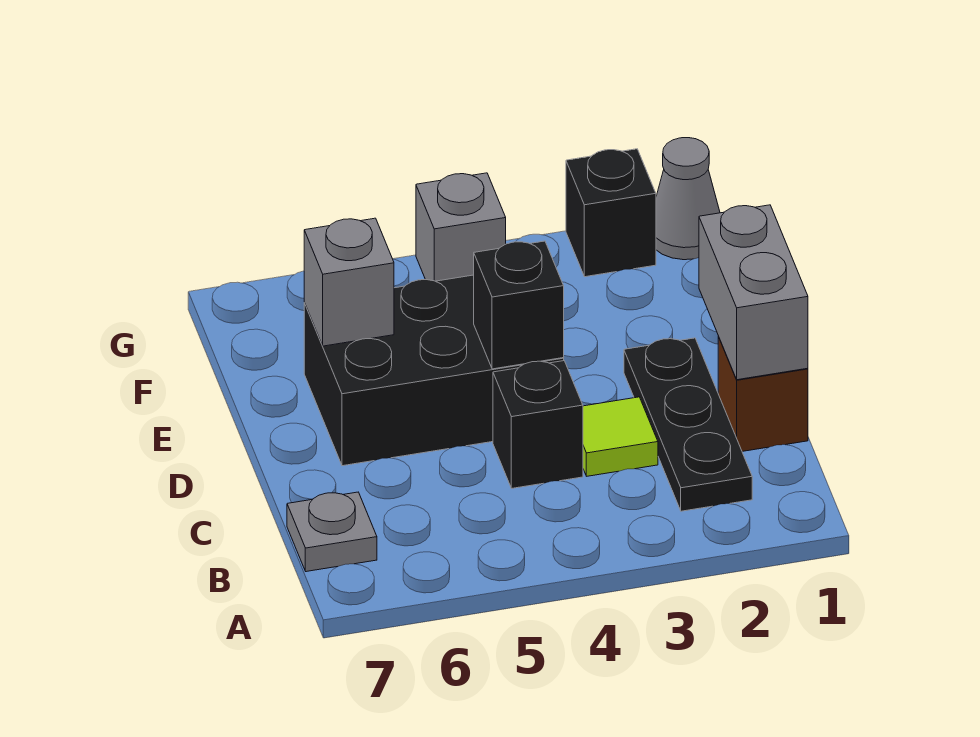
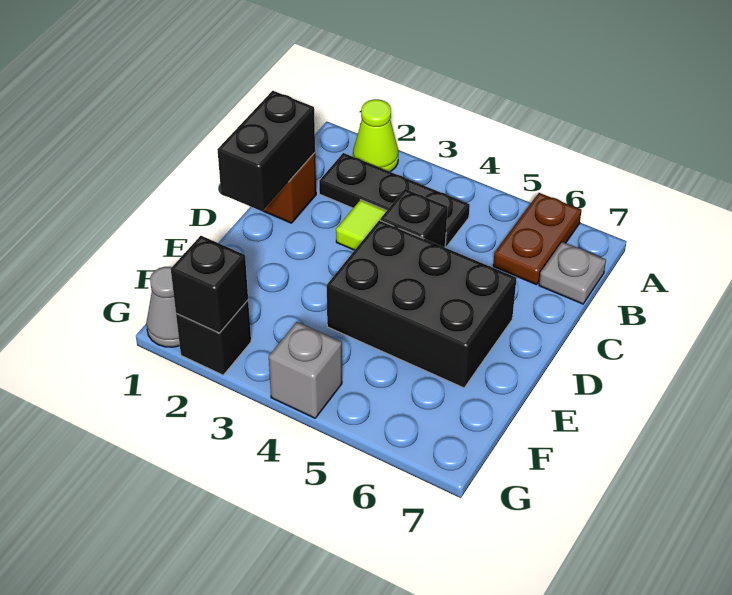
none -> lime 1x1 cone [353,99,399,172]
none -> brown 1x2 plate [493,193,582,285]
black 1x3 plate [624,338,752,511] -> black 1x3 plate turned to [319,153,470,247]
grey 1x2 brick [699,205,808,380] -> black 1x2 brick [217,91,315,211]
black 1x1 brick [474,241,564,369] -> black 1x1 brick moved to [171,236,248,333]
grey 1x1 brick [304,218,394,346] -> none

